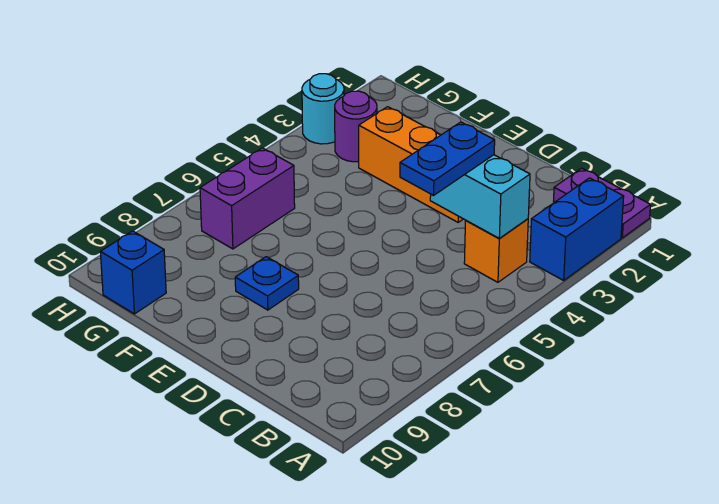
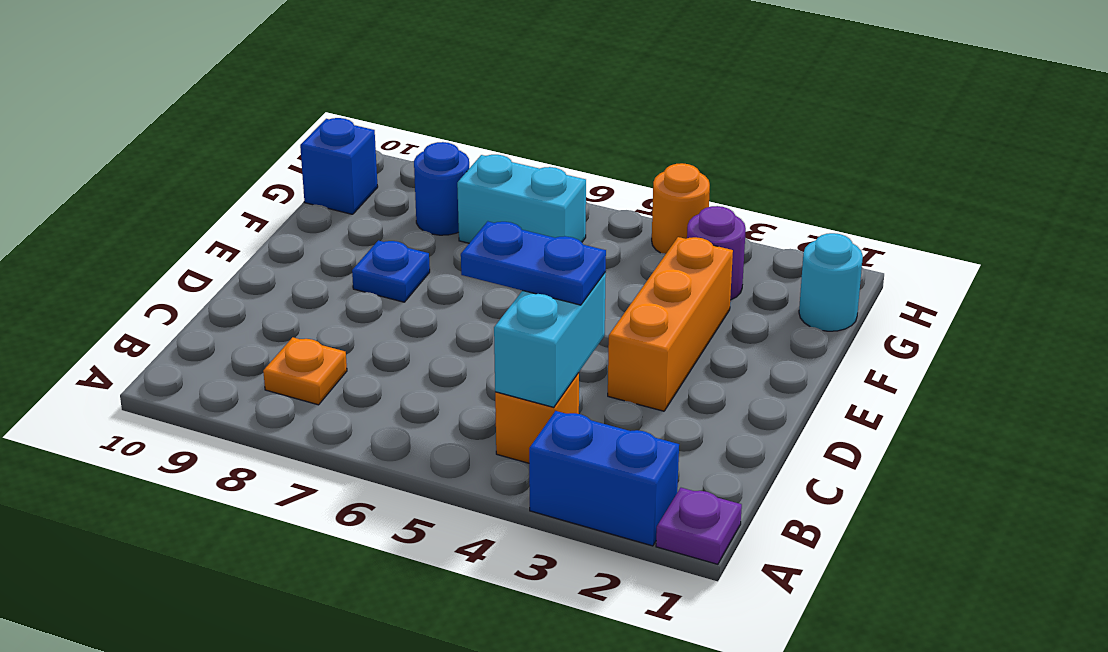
purple 1x2 plate [554,168,650,238] -> purple 1x1 plate [656,488,742,564]
none -> orange 1x1 plate [263,337,347,405]
purple 1x2 brick [200,148,295,249] -> cyan 1x2 brick [457,155,586,243]
none -> blue 1x1 round brick [414,142,469,235]
cyan 1x1 round brick [302,74,344,144] -> cyan 1x1 round brick moved to [799,233,863,331]
none -> orange 1x1 round brick [652,163,710,254]

